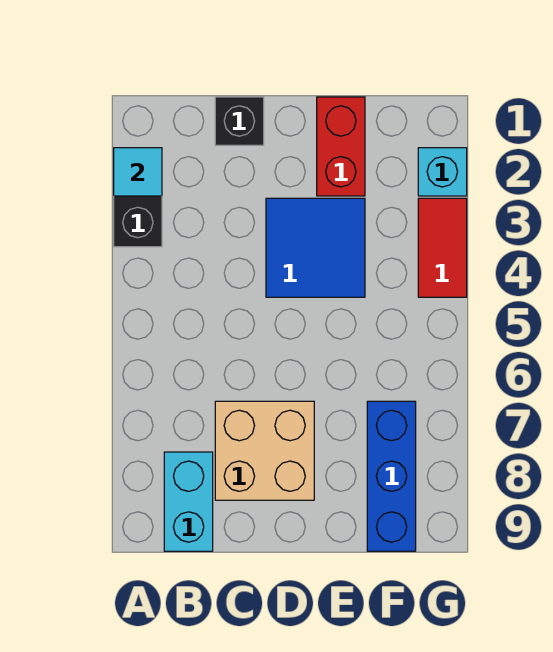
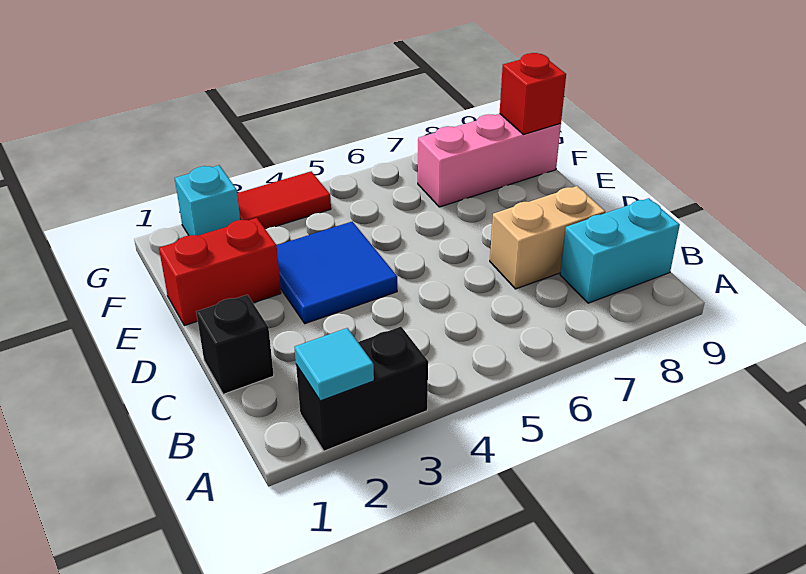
tan 2x2 brick [215,401,314,500] -> tan 1x2 brick [490,186,605,289]
blue 1x3 brick [367,401,416,551] -> pink 1x3 brick [418,114,561,207]
none -> red 1x1 brick [500,53,566,134]

